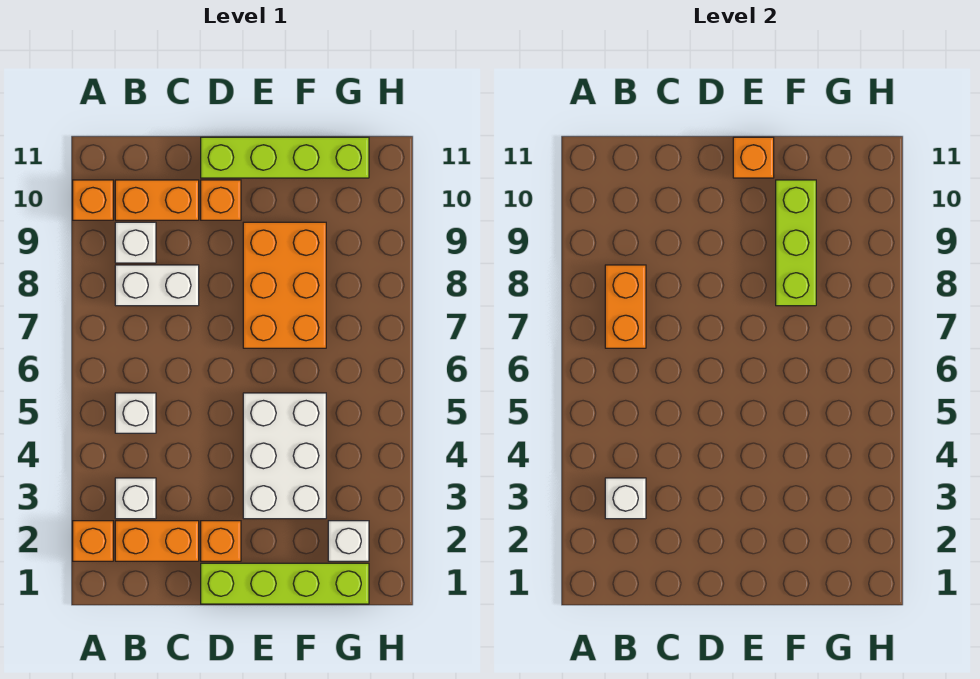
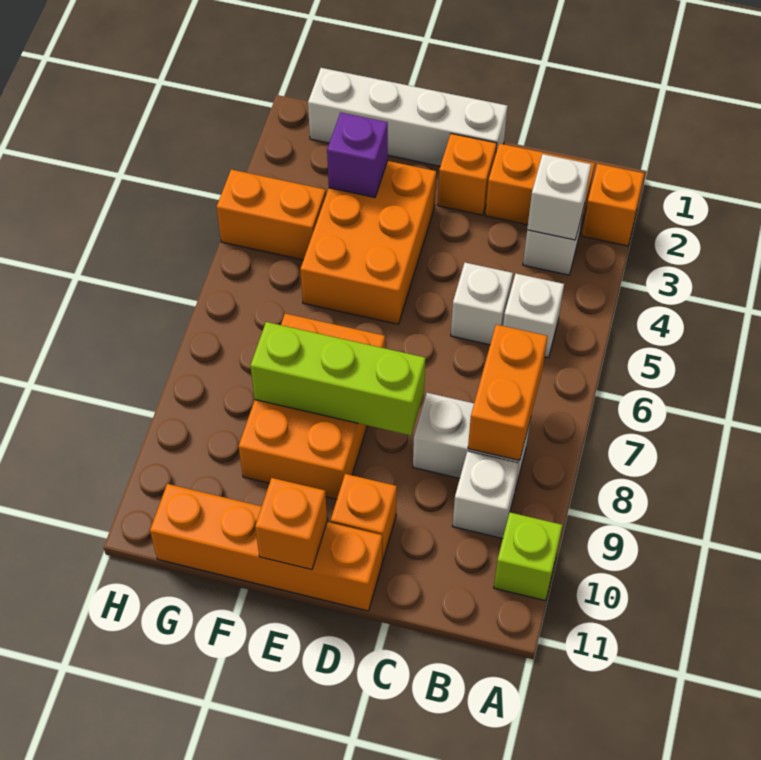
orange 1x1 brick [73,180,113,220] -> lime 1x1 brick [494,513,562,601]
orange 1x2 brick [115,180,199,220] -> orange 1x2 brick moved to [217,170,326,260]
lime 1x4 brick [201,563,369,604] -> white 1x4 brick [308,68,508,166]
lime 1x4 brick [201,137,369,178] -> orange 1x4 brick [150,484,382,611]
white 2x3 brick [243,393,326,519] -> orange 2x3 brick [300,161,436,324]
none -> purple 1x1 brick [327,112,388,197]
lime 1x3 brick [776,180,816,306] -> lime 1x3 brick turned to [251,322,426,435]
white 1x1 brick [328,521,369,561] -> white 1x1 brick moved to [451,263,513,345]

